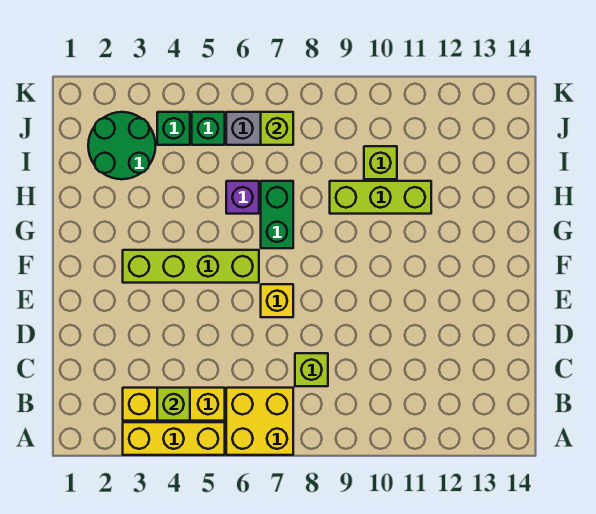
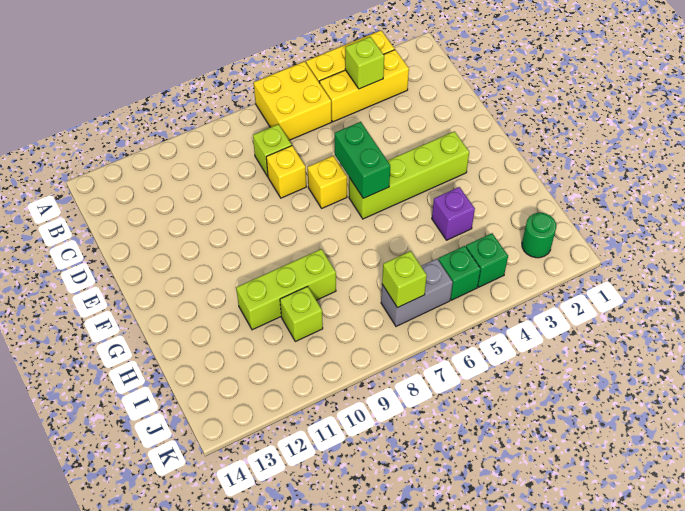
none -> yellow 1x1 brick [266,146,306,198]
green 1x2 brick [261,181,293,248] -> green 1x2 brick moved to [335,122,390,198]
purple 1x1 brick [226,181,259,214] -> purple 1x1 brick moved to [432,187,475,240]
green 2x2 round brick [88,112,156,179] -> green 1x1 round brick [522,213,556,258]

